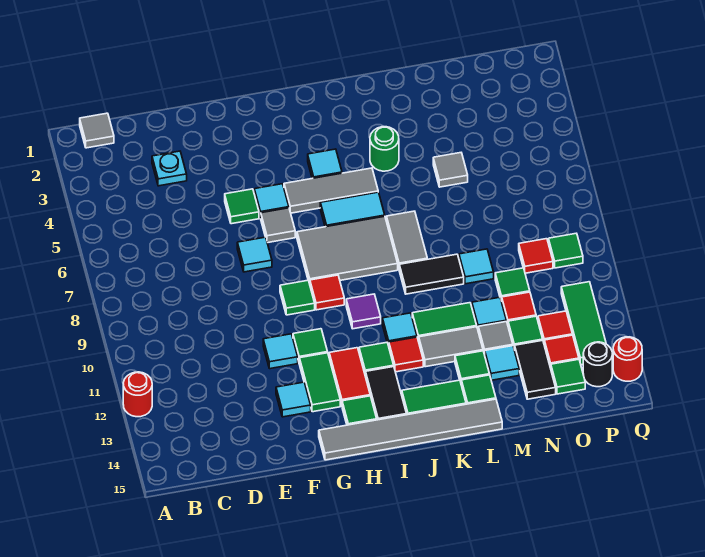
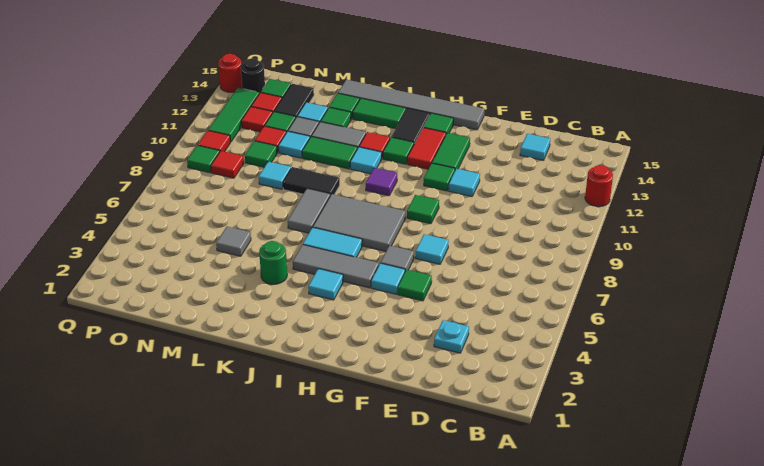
grey 1x1 tile [80,113,114,148] -> none
cyan 1x1 tile [276,382,311,417] -> cyan 1x1 tile moved to [520,134,550,160]
red 1x1 tile [310,275,344,310] -> red 1x1 tile moved to [198,131,230,152]

